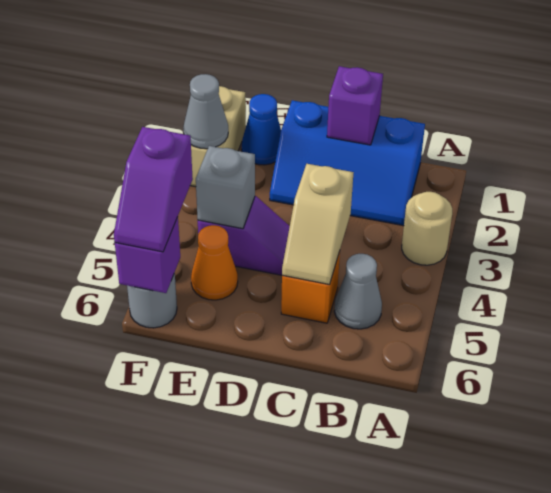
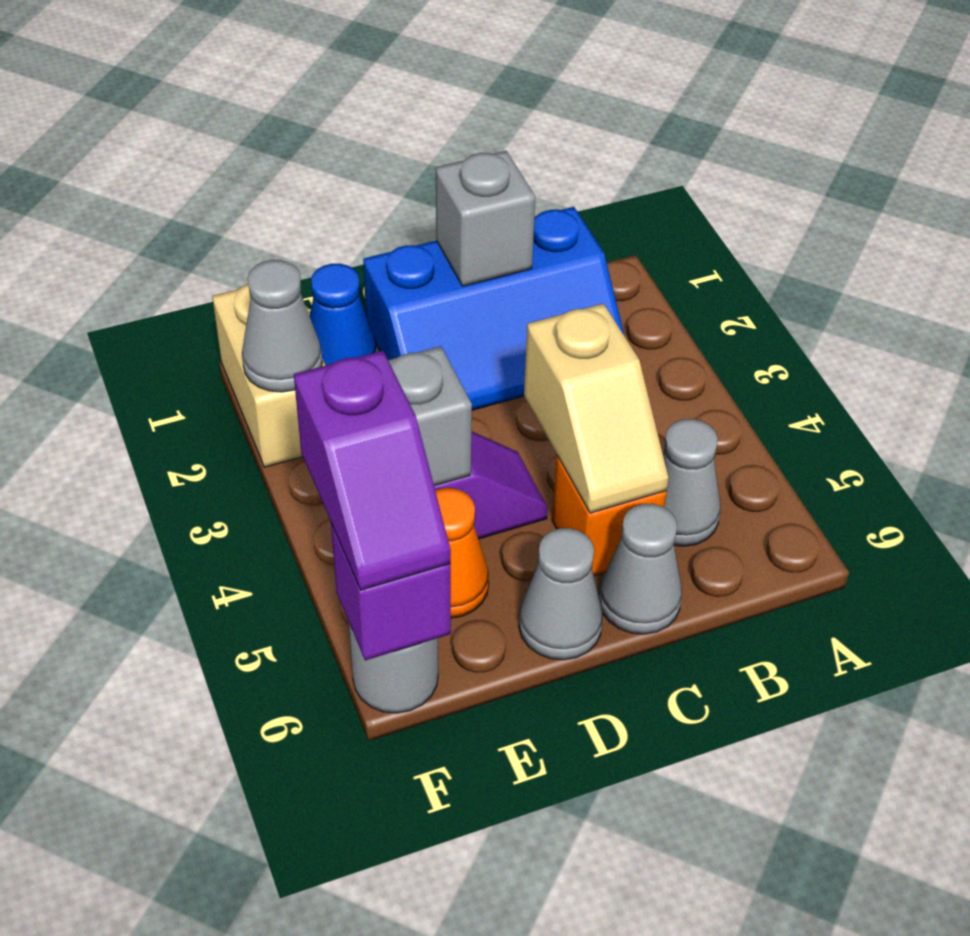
tan 1x1 round brick [402,192,452,265] -> none
purple 1x1 brick [327,66,383,145] -> grey 1x1 brick [436,151,535,286]
none -> grey 1x1 cone [599,504,682,634]
none -> grey 1x1 cone [519,528,603,660]

